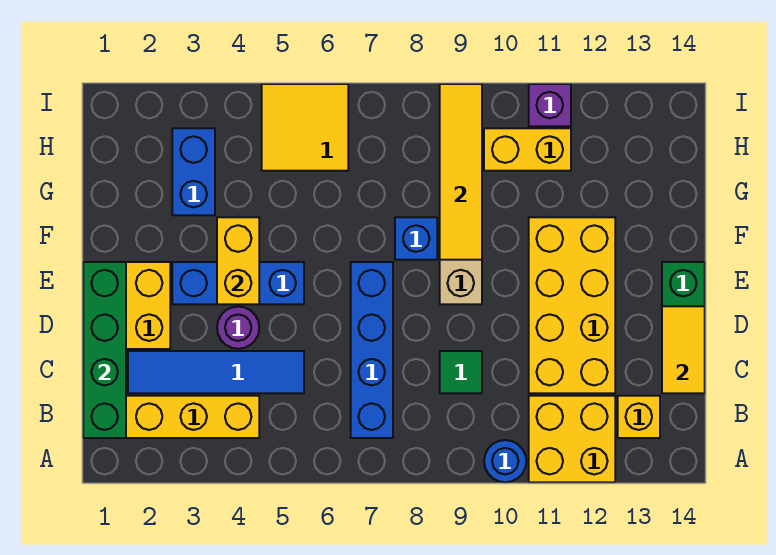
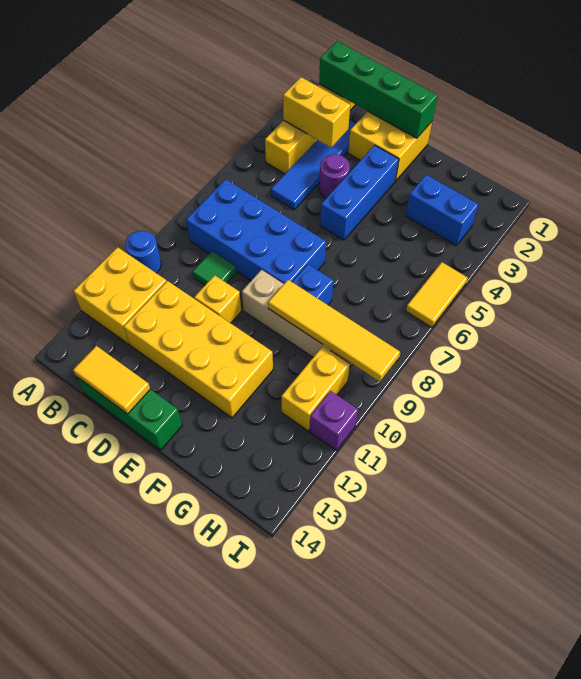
blue 1x4 brick [351,262,393,438] -> blue 2x4 brick [186,179,326,284]
yellow 1x1 brick [618,396,660,438] -> yellow 1x1 brick moved to [194,275,241,323]
yellow 1x2 brick [217,217,259,304] -> yellow 1x2 brick moved to [283,77,350,147]
yellow 2x2 tile [262,84,348,171] -> yellow 1x2 tile [406,262,467,328]

